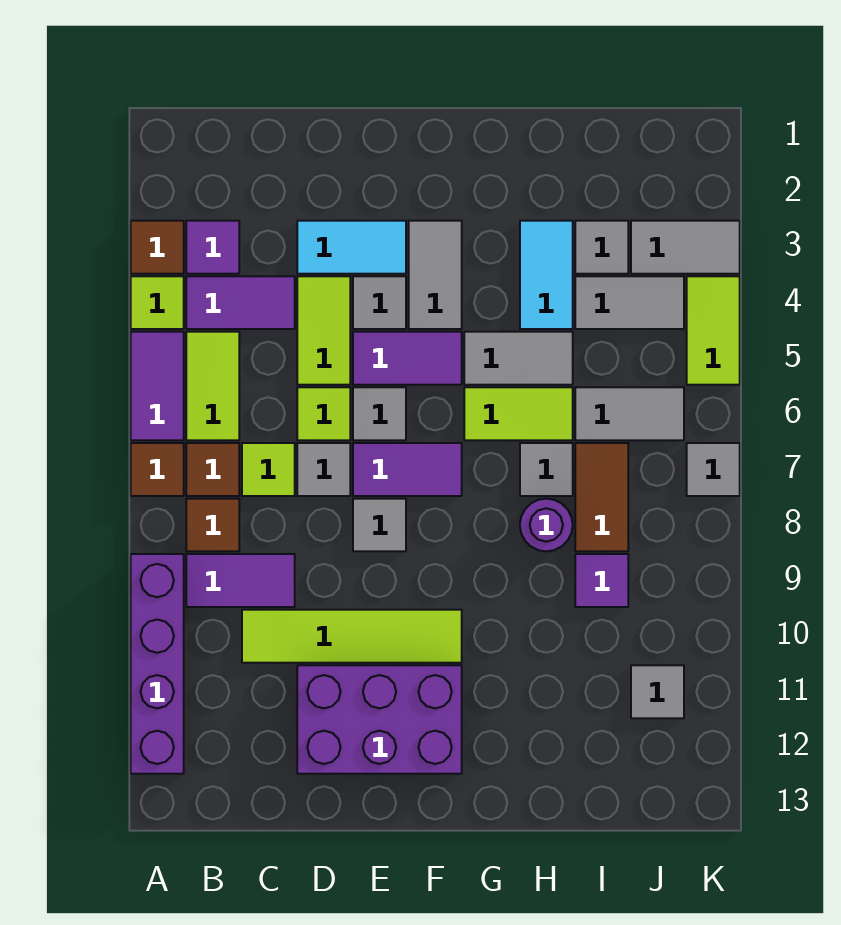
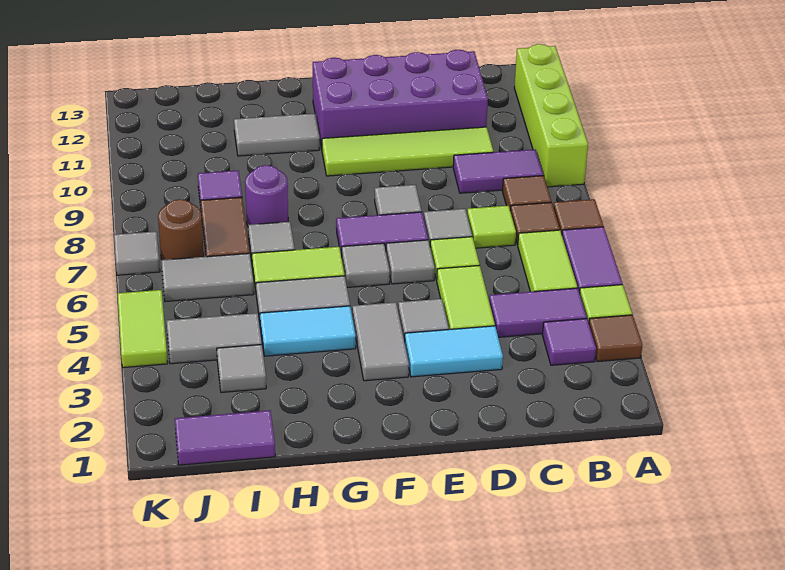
purple 1x4 brick [131,554,184,774] -> lime 1x4 brick [514,44,588,187]
purple 2x3 brick [297,665,462,774] -> purple 2x4 brick [313,50,488,148]
purple 1x2 tile [353,332,462,385] -> purple 1x2 tile moved to [175,410,275,465]
cyan 1x2 tile [520,221,573,329] -> cyan 1x2 tile turned to [260,306,356,356]
grey 1x2 tile [631,221,740,274] -> grey 1x2 tile moved to [234,113,320,156]
none -> brown 1x1 round brick [158,199,204,260]
grey 1x1 tile [631,665,684,718] -> grey 1x1 tile moved to [342,243,390,287]

